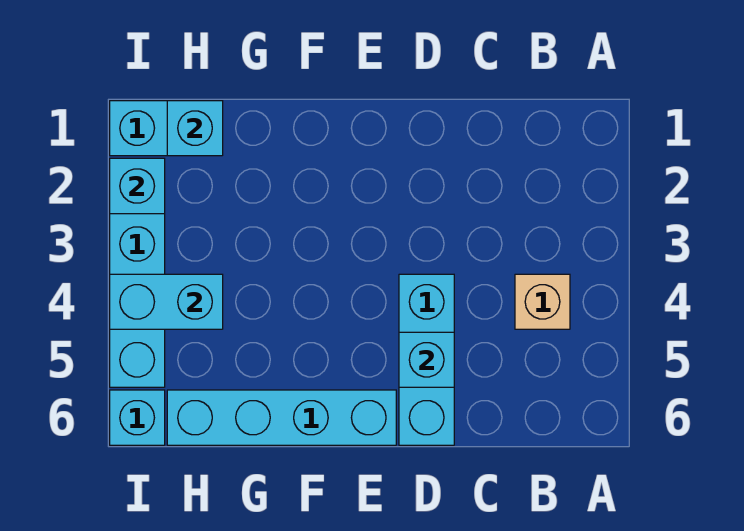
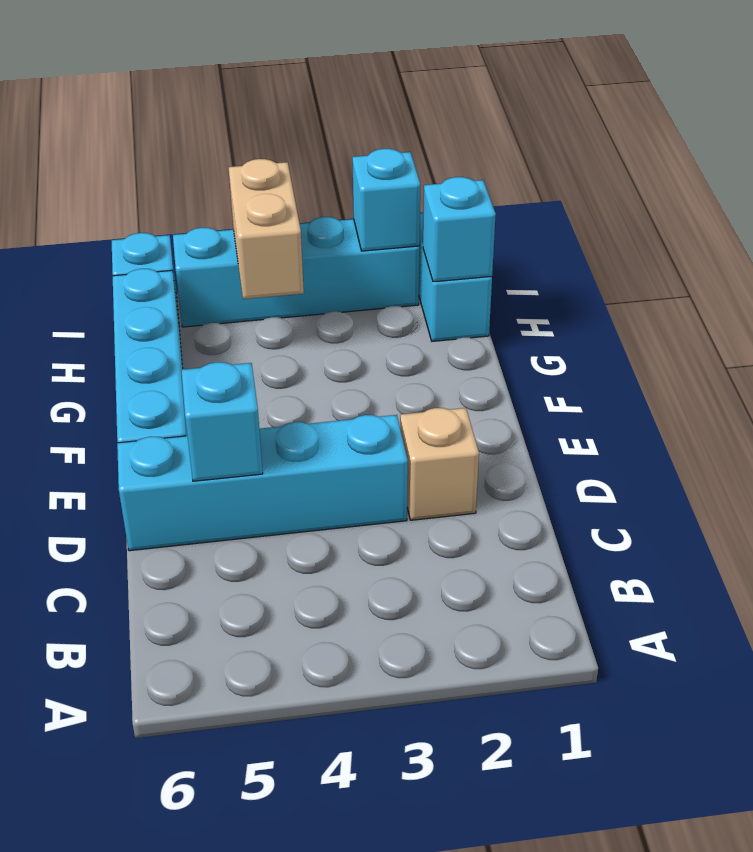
tan 1x1 brick [515,274,570,329] -> tan 1x1 brick moved to [400,408,479,520]
cyan 1x3 brick [399,274,454,445] -> cyan 1x4 brick [117,415,408,551]
cyan 1x2 brick [110,274,223,329] -> tan 1x2 brick [229,159,304,299]

